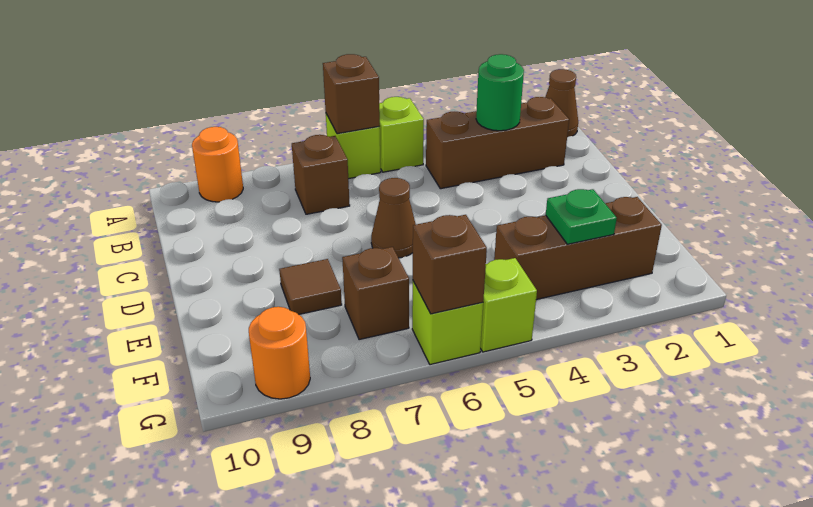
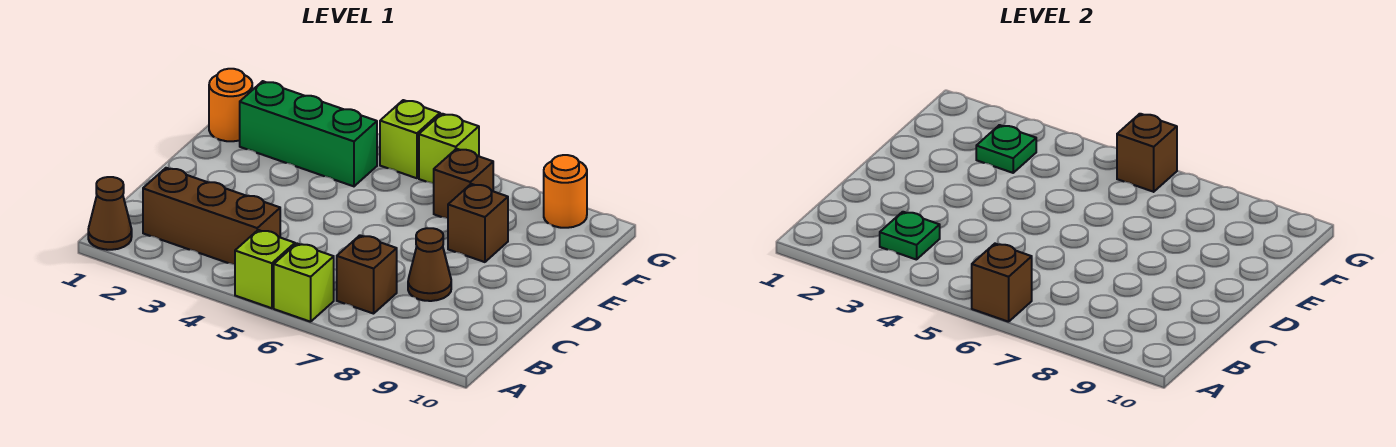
orange 1x1 round brick [192,127,243,202] -> orange 1x1 round brick moved to [209,69,252,141]
green 1x1 round brick [476,54,524,131] -> green 1x1 plate [880,212,940,260]
brown 1x1 cone [371,178,416,258] -> brown 1x1 cone moved to [408,228,451,301]
brown 1x1 tile [279,259,342,314] -> brown 1x1 brick [448,184,508,262]
brown 1x3 brick [494,197,662,300] -> green 1x3 brick [240,81,377,186]

